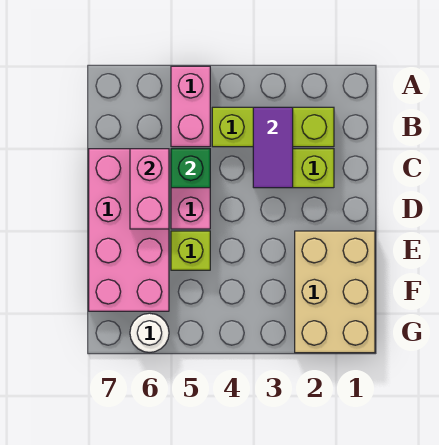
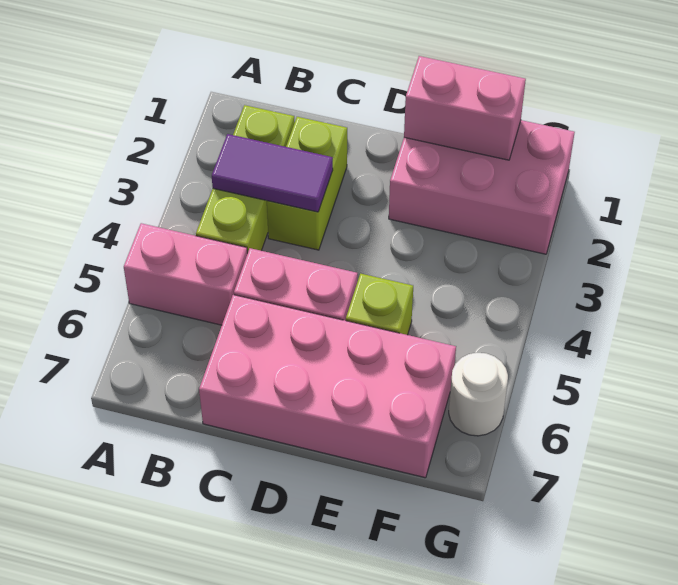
green 1x1 brick [171,149,210,188] -> none
pink 1x2 brick [130,149,169,229] -> pink 1x2 brick moved to [404,56,526,160]
tan 2x3 brick [295,231,375,353] -> pink 2x3 brick [389,120,575,254]

